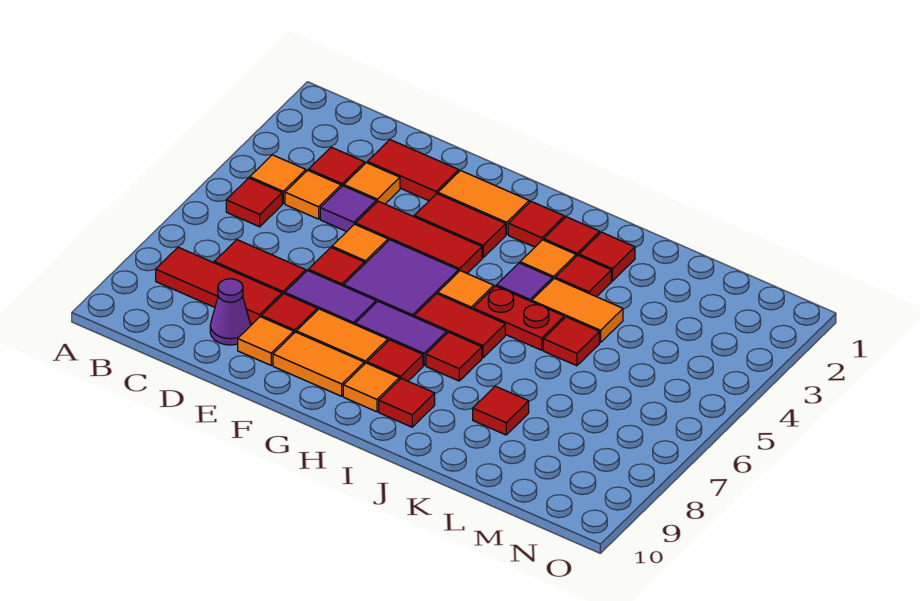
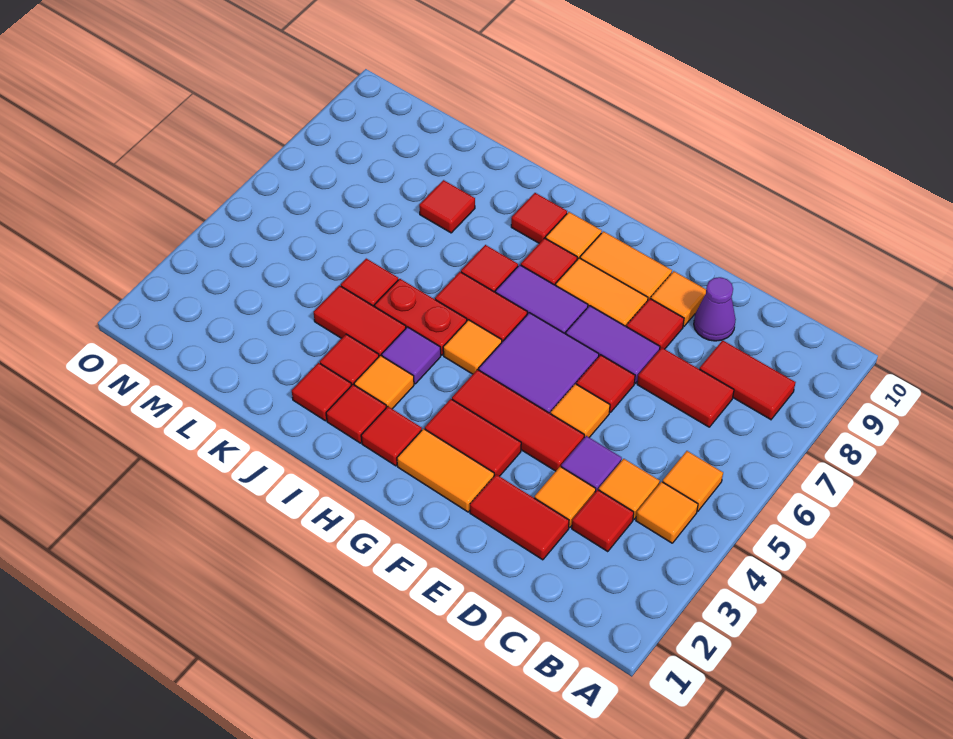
red 1x1 tile [226,178,282,227] -> orange 1x1 tile [663,451,723,511]
red 1x3 tile [156,247,282,324] -> red 1x2 tile [700,340,796,420]
orange 1x2 tile [532,278,623,343] -> red 1x2 tile [314,286,406,356]

